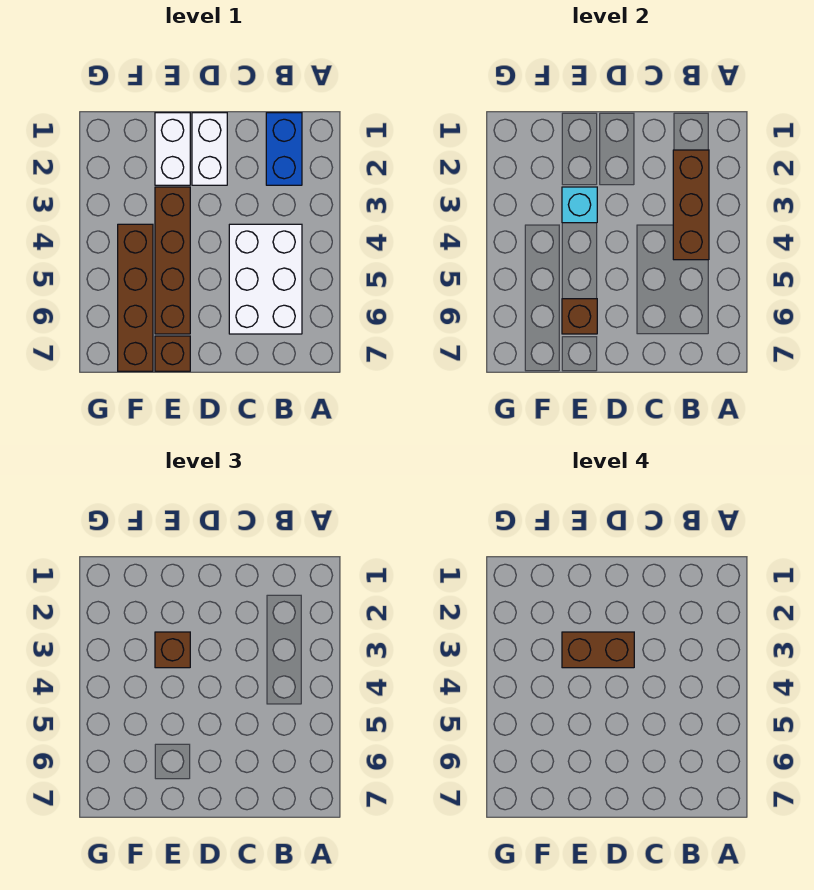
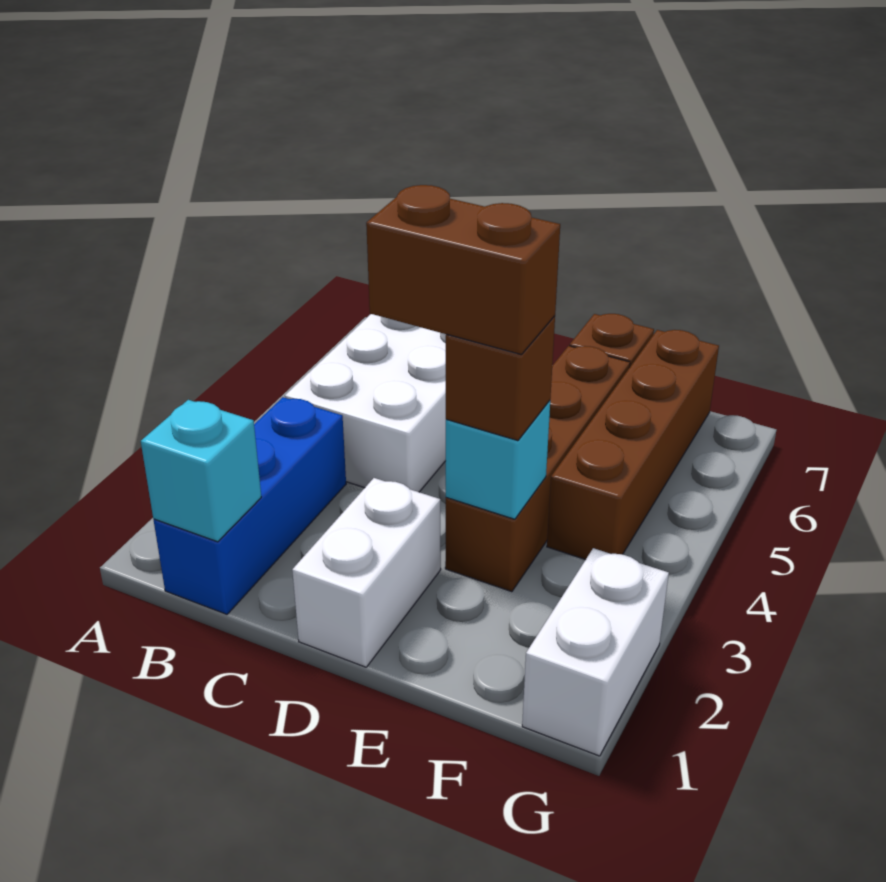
blue 1x2 brick [266,113,302,185] -> blue 1x3 brick [154,397,346,614]
none -> cyan 1x1 brick [141,400,261,542]
brown 1x3 brick [673,150,709,260] -> none
white 1x2 brick [155,113,190,185] -> white 1x2 brick moved to [522,548,669,756]
brown 1x1 brick [562,299,597,334] -> none

